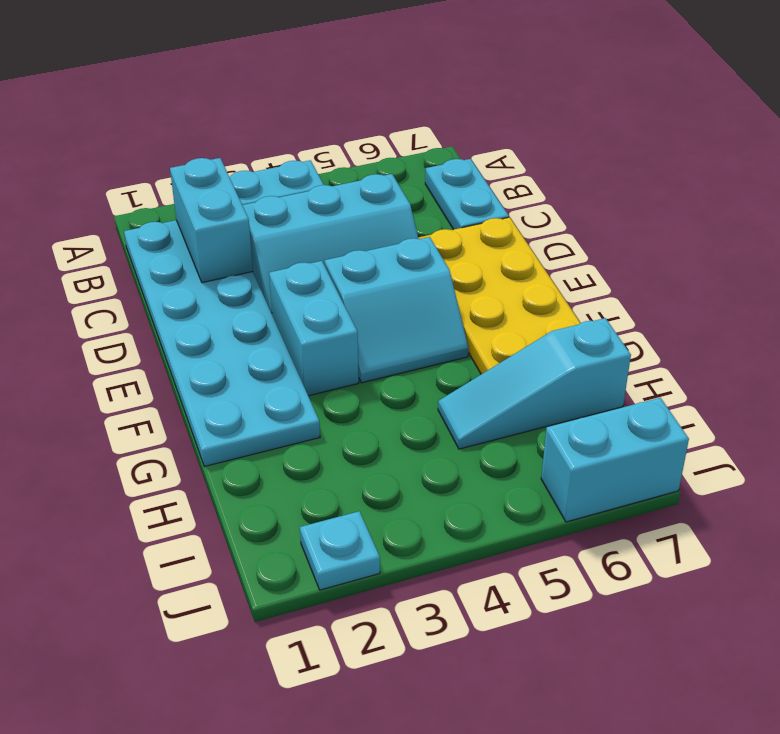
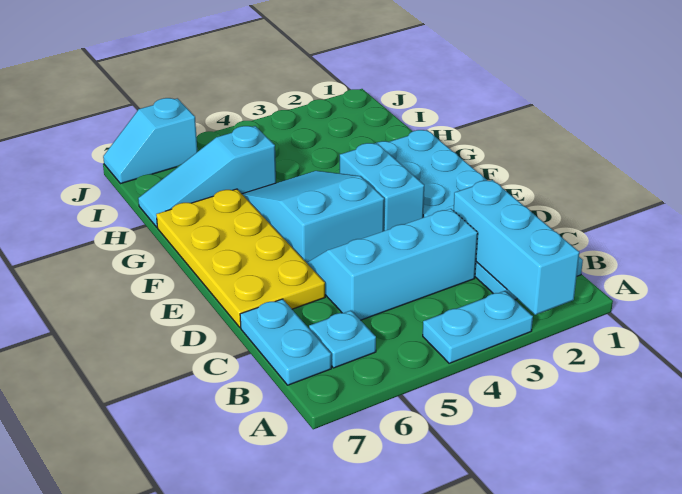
cyan 1x2 brick [170,158,253,283] -> cyan 1x3 brick [454,180,579,315]
cyan 2x2 slope [325,237,468,383] -> cyan 2x3 slope [242,171,384,263]
cyan 1x3 slope [438,318,631,449] -> cyan 1x3 slope turned to [138,126,276,227]
cyan 1x1 plate [300,511,380,590] -> cyan 1x1 plate moved to [309,311,376,368]
cyan 1x2 brick [541,398,689,522] -> cyan 1x2 slope [103,98,197,184]

